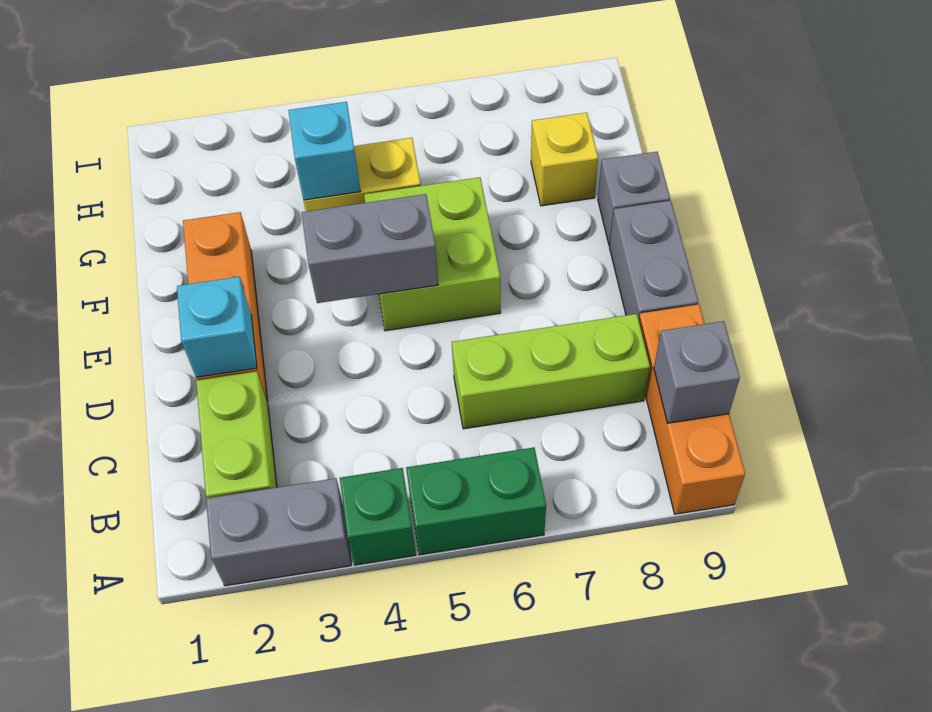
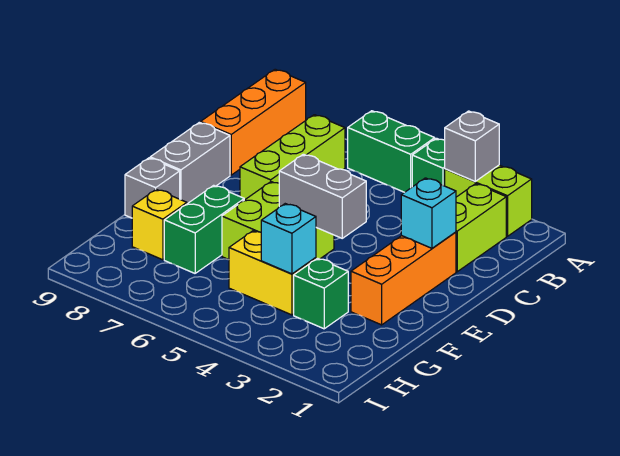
grey 1x2 brick [206,478,351,586] -> lime 1x2 brick [445,165,532,236]
grey 1x1 brick [654,321,740,423] -> grey 1x1 brick moved to [445,111,499,181]
lime 1x3 brick [452,314,650,429] -> lime 1x3 brick turned to [240,115,345,200]
none -> green 1x2 brick [164,185,244,273]
none -> green 1x1 brick [294,258,348,329]

